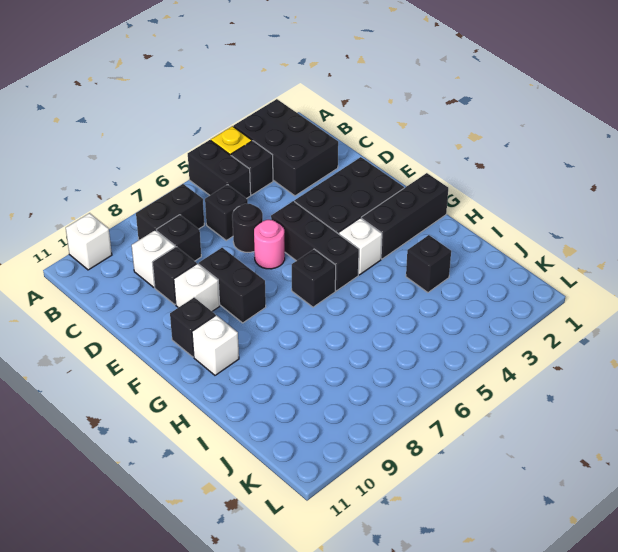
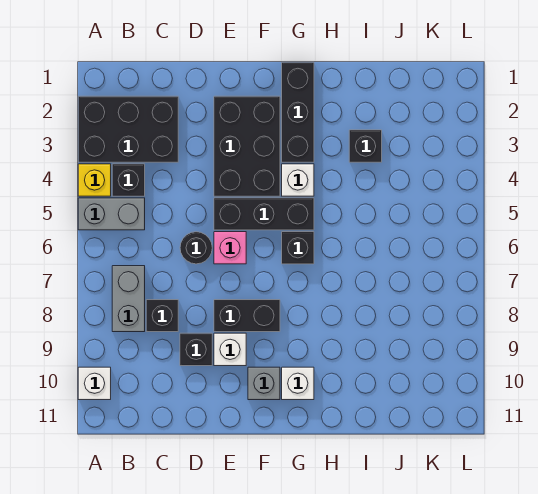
black 1x2 brick [188,140,251,199] -> grey 1x2 brick [78,198,145,230]
black 1x2 brick [136,184,204,240] -> grey 1x2 brick [112,266,145,332]
black 1x1 brick [205,185,248,240] -> none
white 1x1 brick [132,230,175,287] -> none
pink 1x1 round brick [254,220,285,269] -> pink 1x1 brick [214,232,246,264]
black 1x1 brick [170,297,215,357] -> grey 1x1 brick [248,367,280,400]

